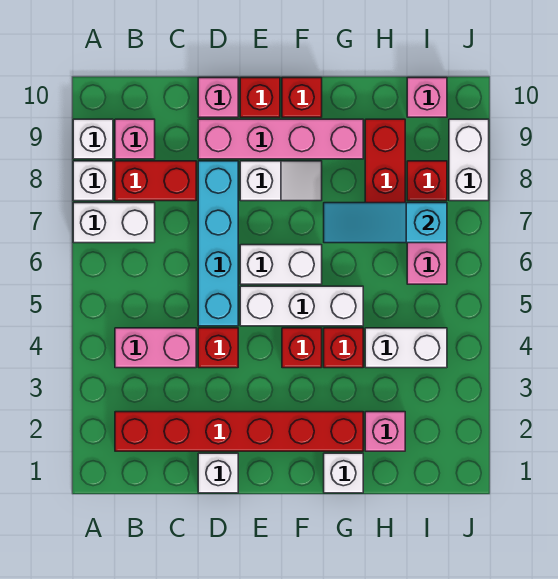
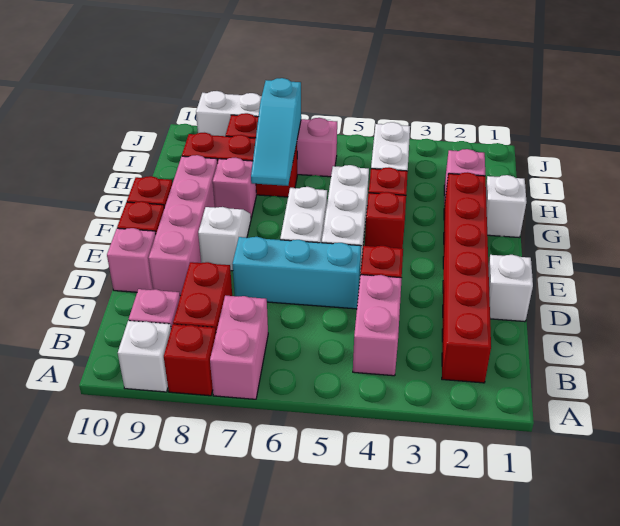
white 1x2 brick [73,203,155,243] -> pink 1x2 brick [210,296,268,399]
white 1x1 brick [73,161,113,201] -> red 1x1 brick [164,324,216,396]
cyan 1x4 brick [198,161,238,326] -> cyan 1x3 brick [233,237,361,309]
pink 1x1 brick [407,78,447,117] -> pink 1x1 brick moved to [213,158,256,218]

